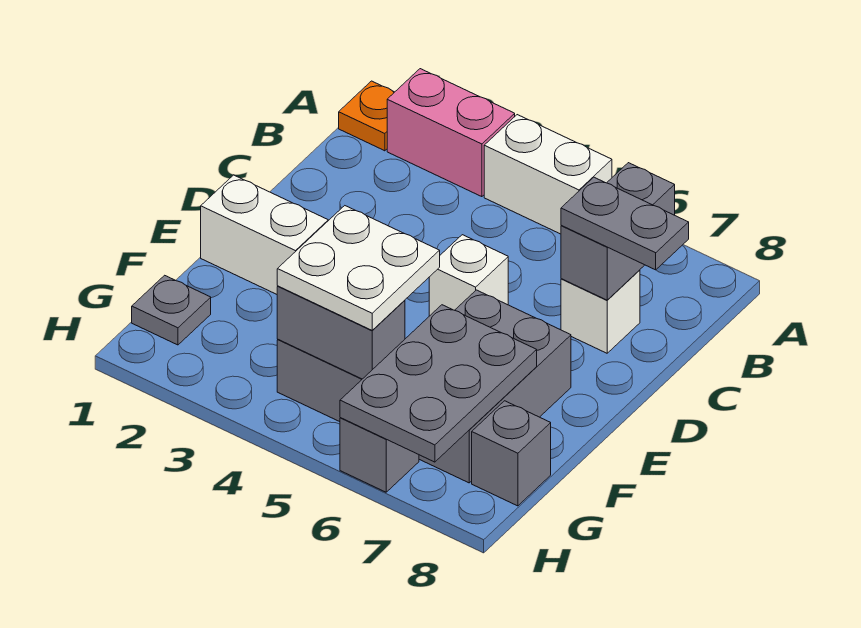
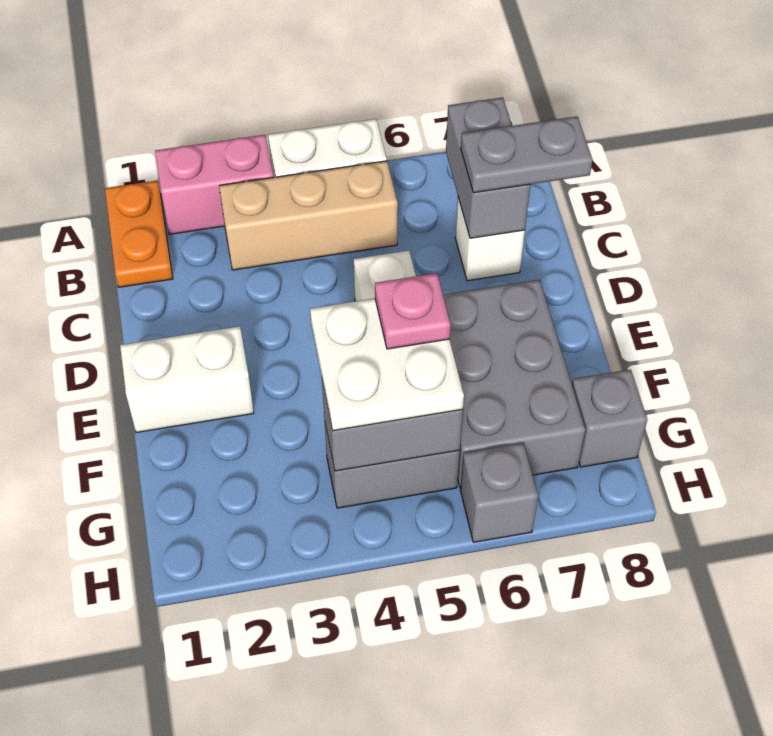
orange 1x1 plate [339,81,394,151] -> orange 1x2 plate [105,180,173,287]
none -> tan 1x3 brick [219,161,398,270]
none -> pink 1x1 plate [375,273,450,349]
grey 2x3 plate [340,305,537,462] -> none
grey 1x1 plate [132,275,211,345] -> none

